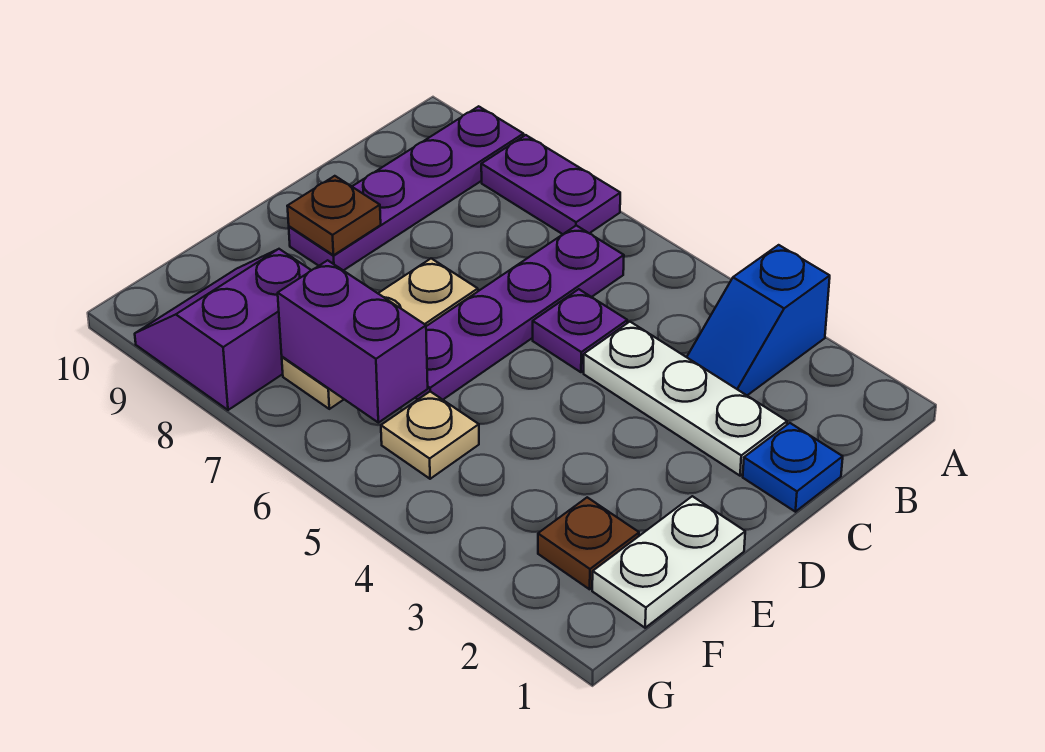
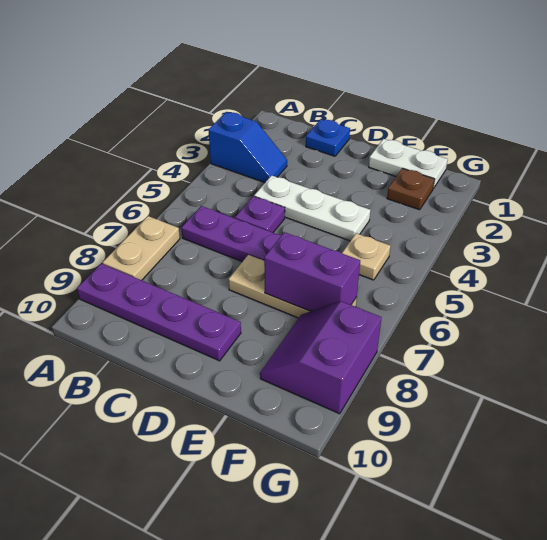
purple 1x2 plate [481,135,620,234] -> tan 1x2 plate [102,216,180,280]
white 1x3 plate [584,322,787,476] -> white 1x3 plate turned to [254,175,370,241]
brown 1x1 plate [287,176,381,255] -> none
purple 1x2 brick [278,260,428,423] -> purple 1x2 brick turned to [264,232,360,311]
purple 2x2 slope [135,249,311,410] -> purple 2x2 slope turned to [260,301,382,414]

